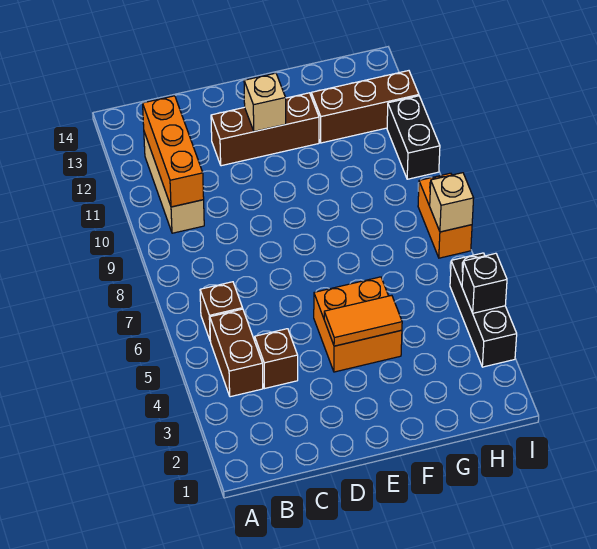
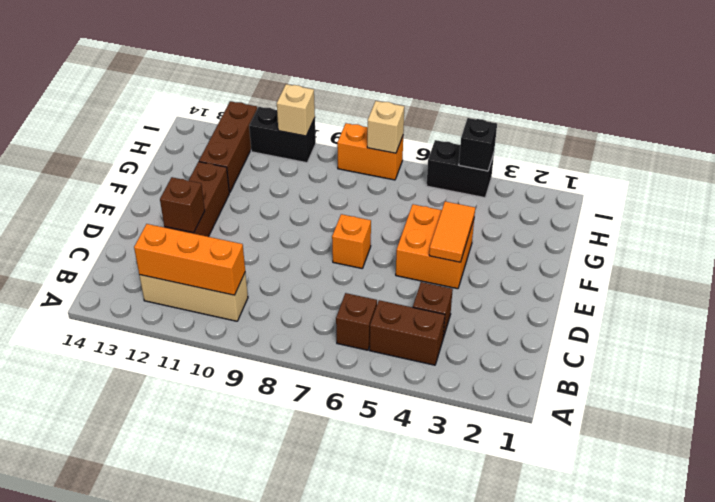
none -> brown 1x1 brick [160,177,205,233]
none -> orange 1x1 brick [332,214,371,268]
tan 1x1 brick [244,73,286,131] -> tan 1x1 brick moved to [277,84,315,136]
black 1x3 brick [450,253,517,367] -> black 1x2 brick [427,140,494,198]

